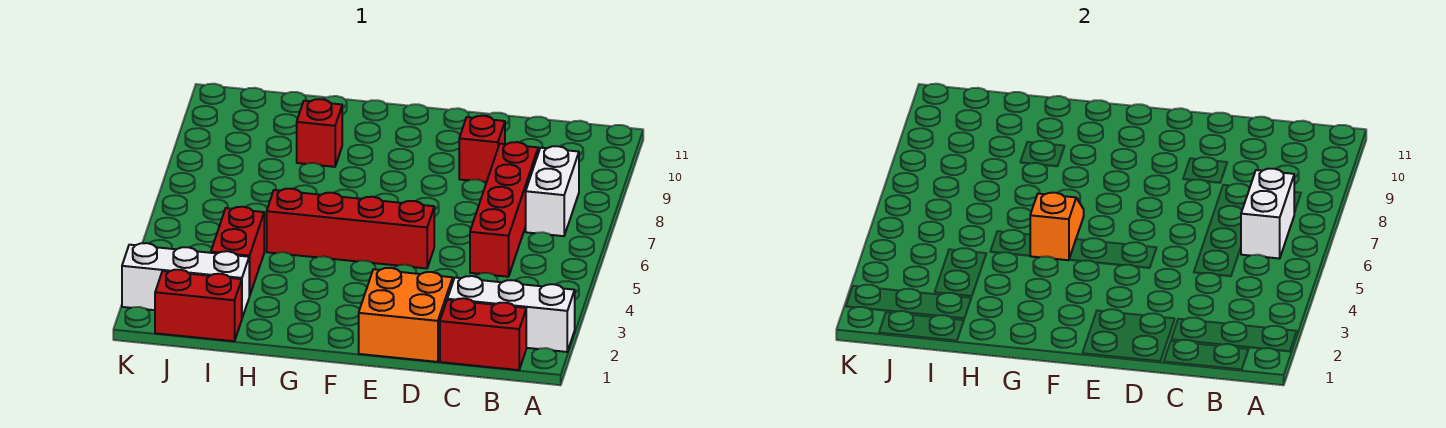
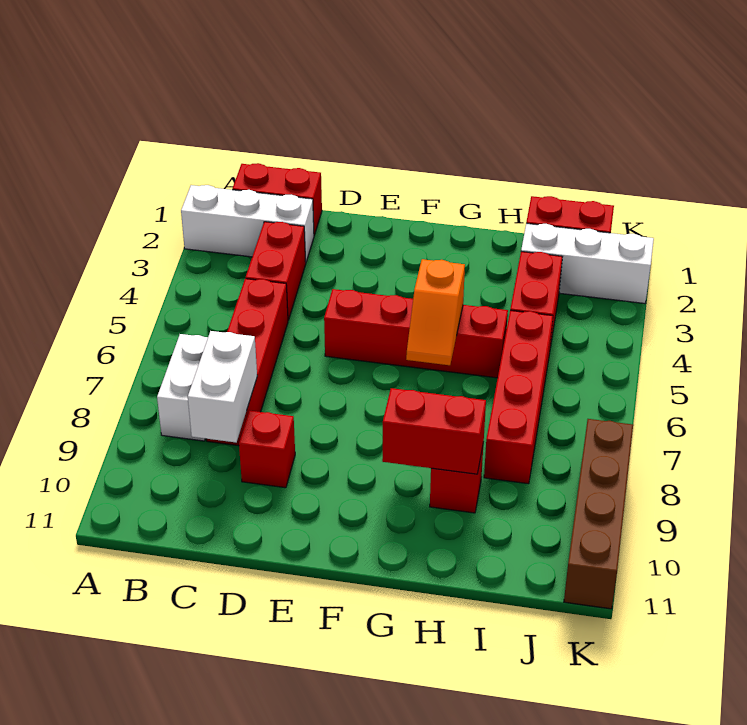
white 1x2 brick [1241,169,1294,259] -> white 1x2 brick moved to [188,331,257,442]
none -> red 1x2 brick [245,222,306,320]
orange 2x2 brick [359,268,453,362] -> none
none -> red 1x2 brick [382,388,486,474]
none -> red 1x4 brick [484,310,553,484]
none -> brown 1x4 brick [564,419,633,609]

